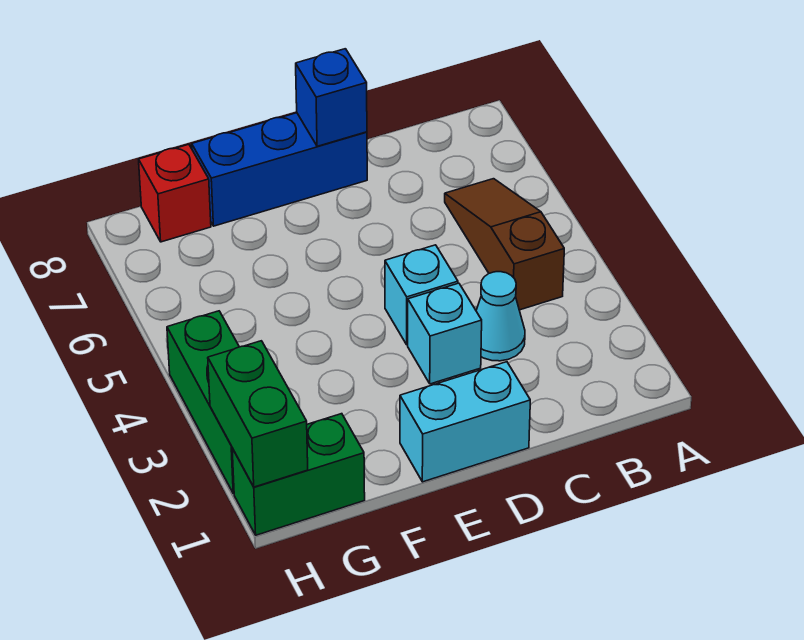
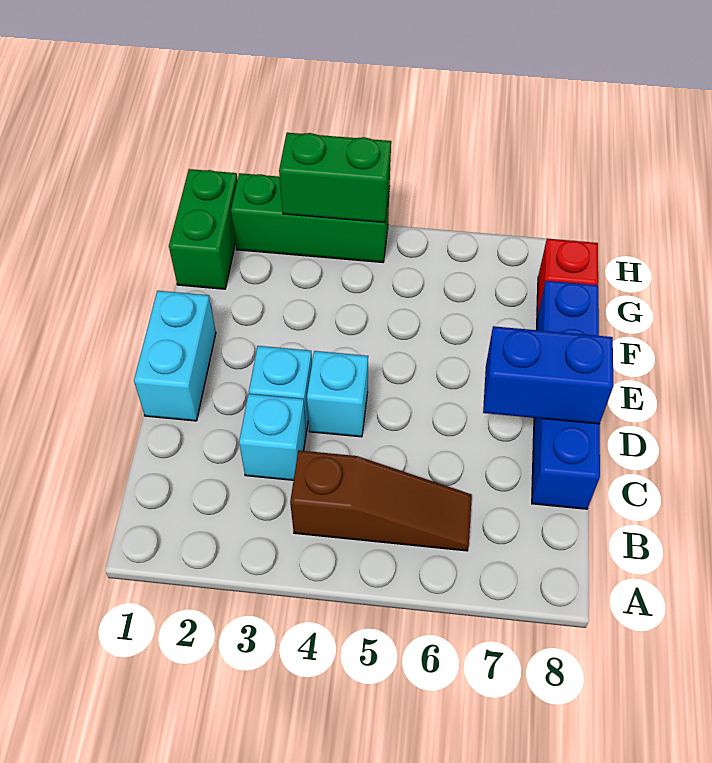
cyan 1x1 cone [476,272,525,361] -> cyan 1x1 brick [239,394,306,480]
blue 1x3 brick [192,113,367,226] -> blue 1x4 brick [532,281,600,509]
blue 1x1 brick [296,49,367,146] -> blue 1x2 brick [483,326,613,424]
green 1x2 brick [208,341,308,487] -> green 1x2 brick moved to [279,133,391,223]

